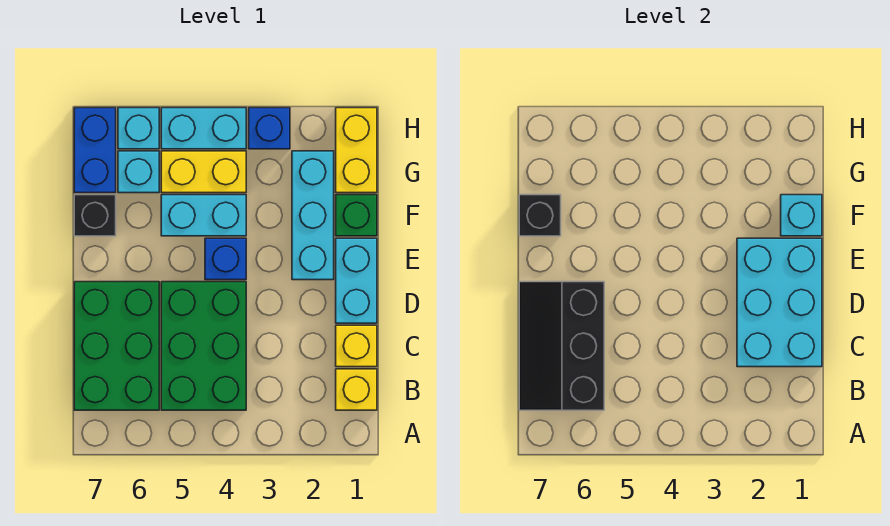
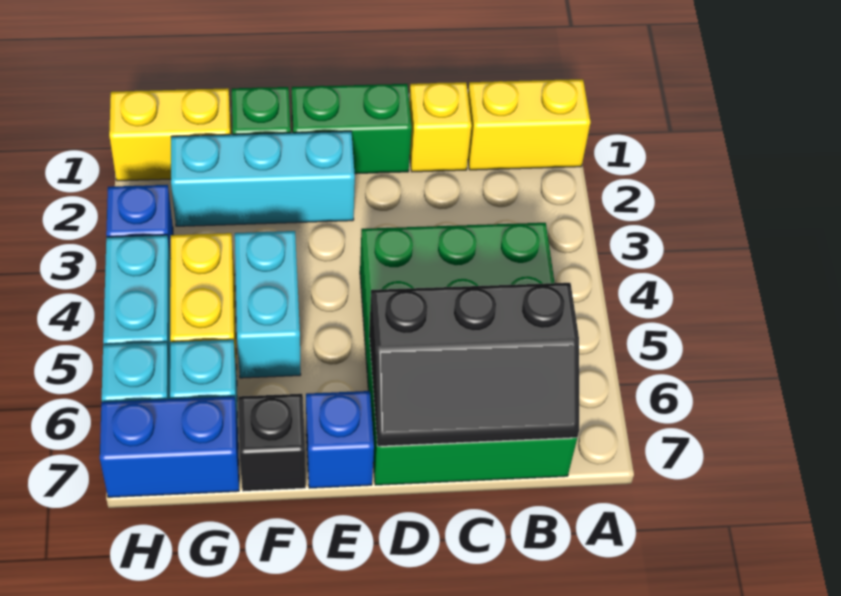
yellow 1x1 brick [336,369,377,410] -> yellow 1x2 brick [468,79,590,170]
cyan 2x3 brick [737,238,822,367] -> none
cyan 1x2 brick [336,238,377,323] -> green 1x2 brick [292,84,412,174]
blue 1x1 brick [205,238,246,280] -> blue 1x1 brick moved to [306,391,374,488]
cyan 1x1 brick [781,195,822,236] -> none
black 1x1 brick [519,195,561,236] -> none

